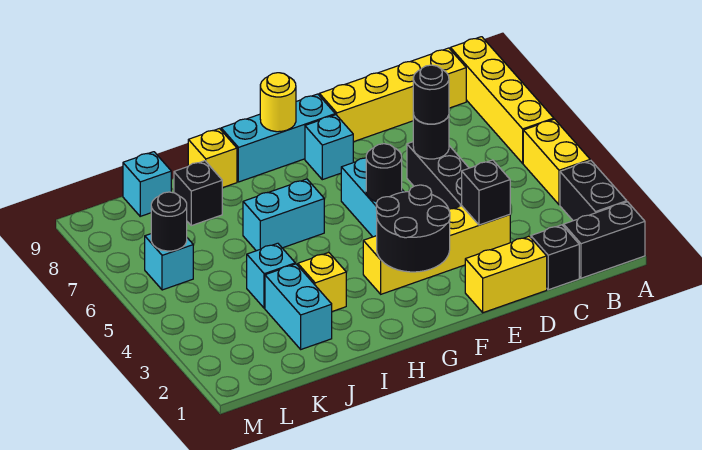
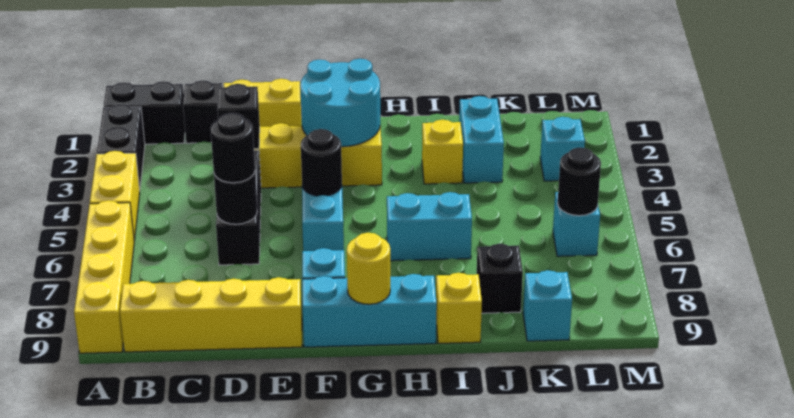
black 2x2 round brick [376,185,450,272] -> cyan 2x2 round brick [300,59,380,147]
cyan 1x1 brick [247,243,295,308] -> cyan 1x1 brick moved to [540,117,585,181]

